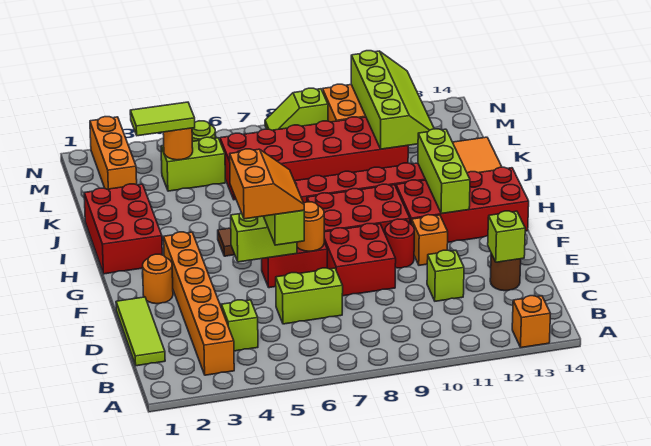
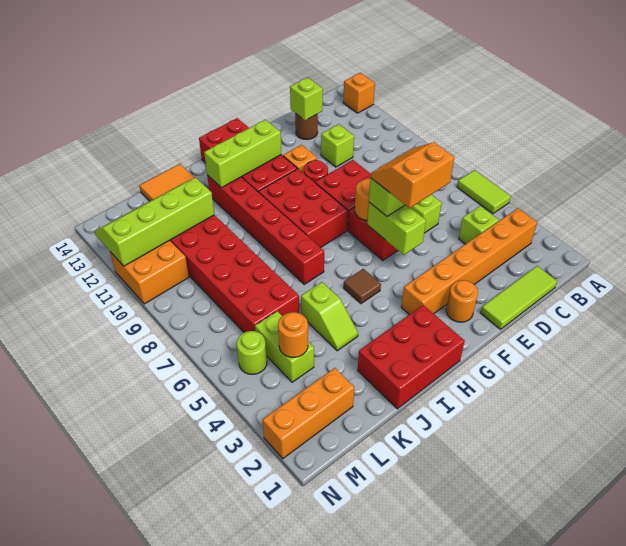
lime 1x2 tile [130,102,195,136] -> lime 1x2 tile moved to [457,170,511,214]
lime 1x2 slope [265,88,328,130] -> lime 1x2 slope moved to [301,282,358,351]

